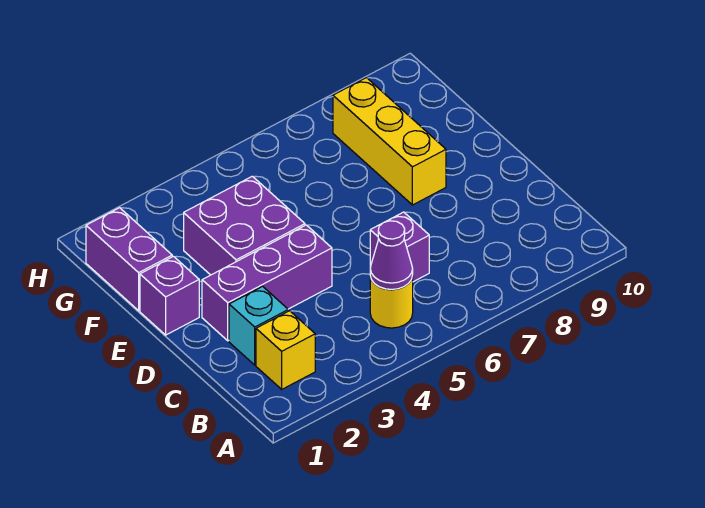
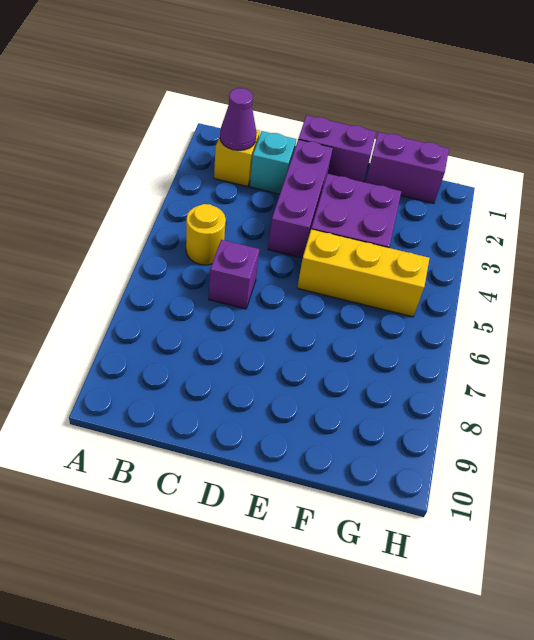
purple 1x1 cone [370,221,413,289] -> purple 1x1 cone moved to [220,88,257,150]
purple 1x1 brick [140,256,199,335] -> purple 1x2 brick [298,115,376,182]
yellow 1x3 brick [333,78,446,205] -> yellow 1x3 brick moved to [297,229,430,317]

